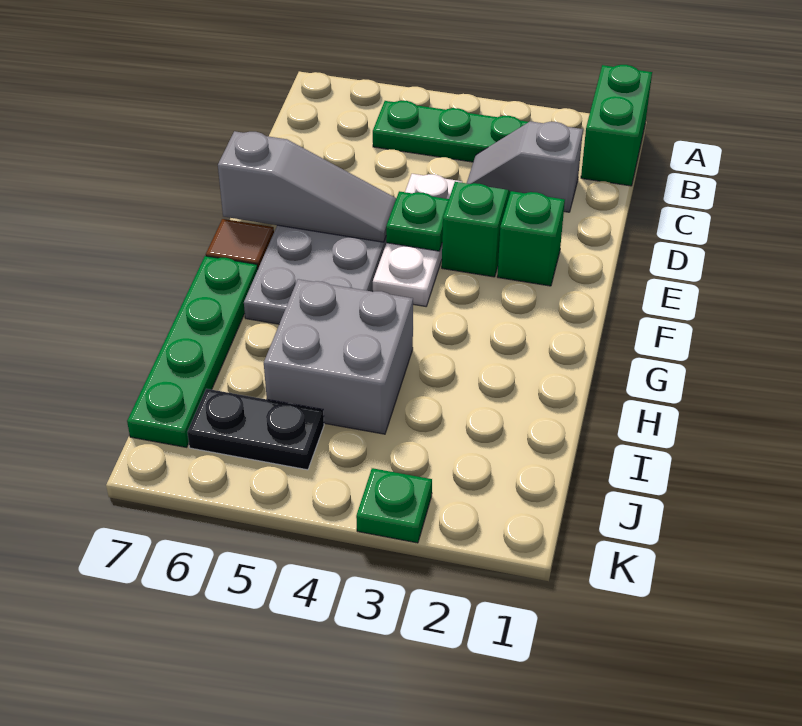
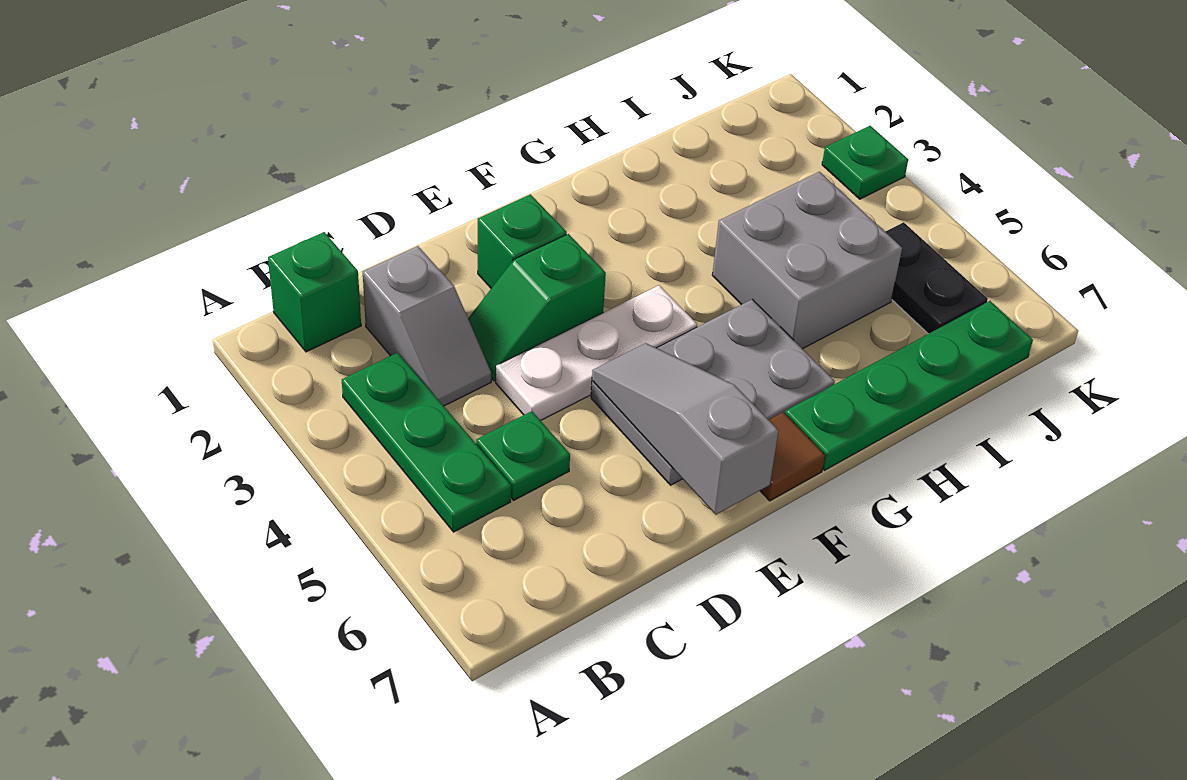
green 1x2 brick [581,65,652,186] -> green 1x1 brick [268,232,361,352]
green 1x1 plate [386,191,449,251] -> green 1x1 plate moved to [476,411,570,500]

